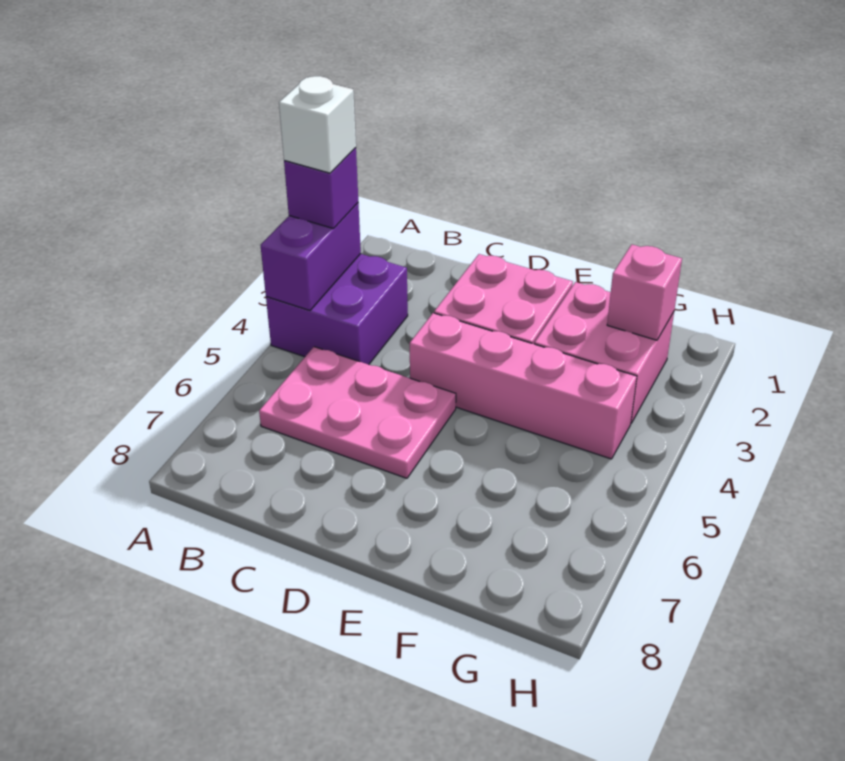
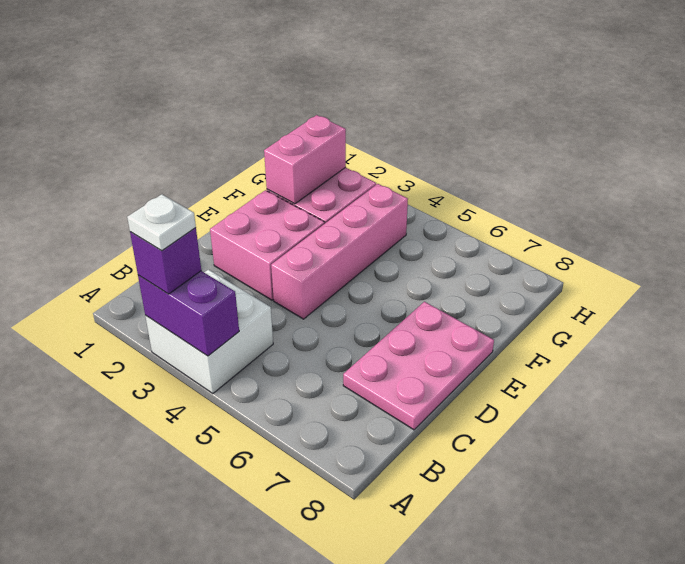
purple 2x2 brick [266,254,408,365] -> white 2x2 brick [145,269,273,394]
white 1x1 brick [279,76,356,173] -> white 1x1 plate [127,194,196,251]
pink 2x3 plate [259,347,456,478] -> pink 2x3 plate moved to [343,302,494,430]
pink 1x1 brick [607,245,682,340] -> pink 1x2 brick [264,115,346,204]

